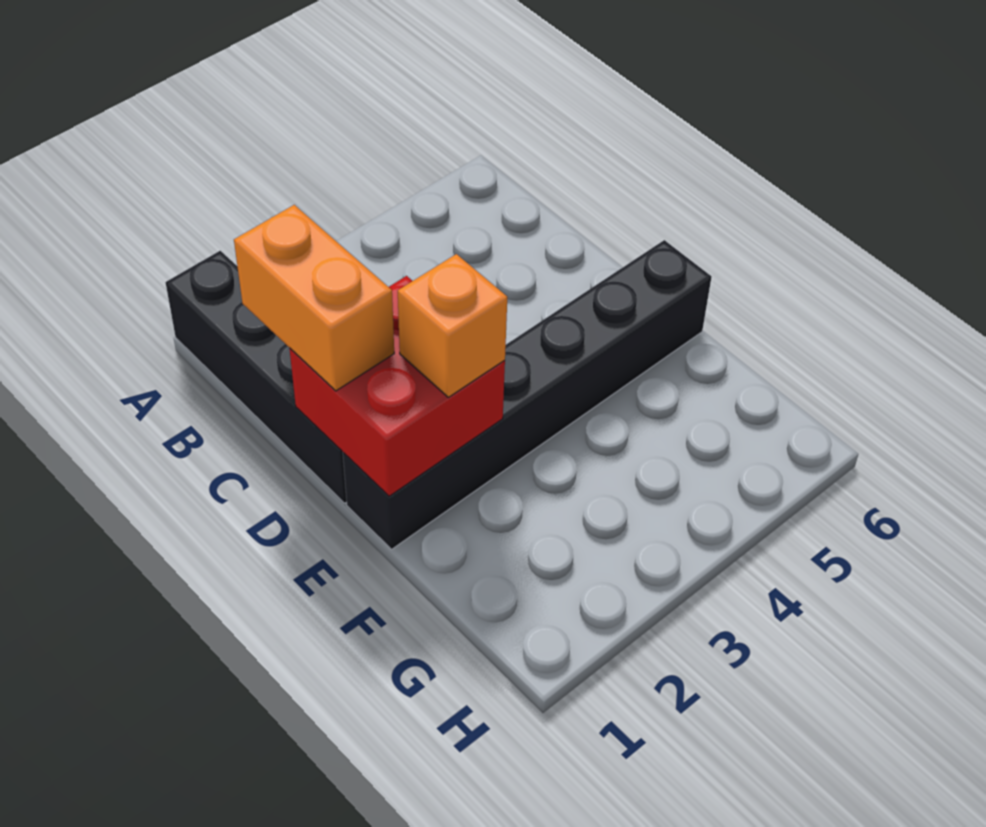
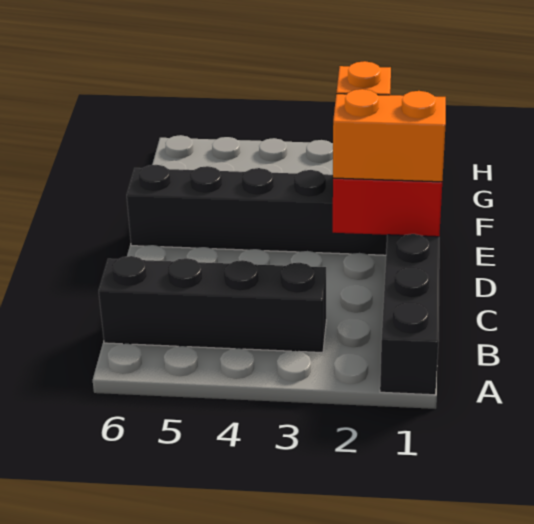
none -> black 1x4 brick [99,256,326,353]
orange 1x2 brick [234,205,394,391] -> orange 1x2 brick turned to [333,89,446,182]

